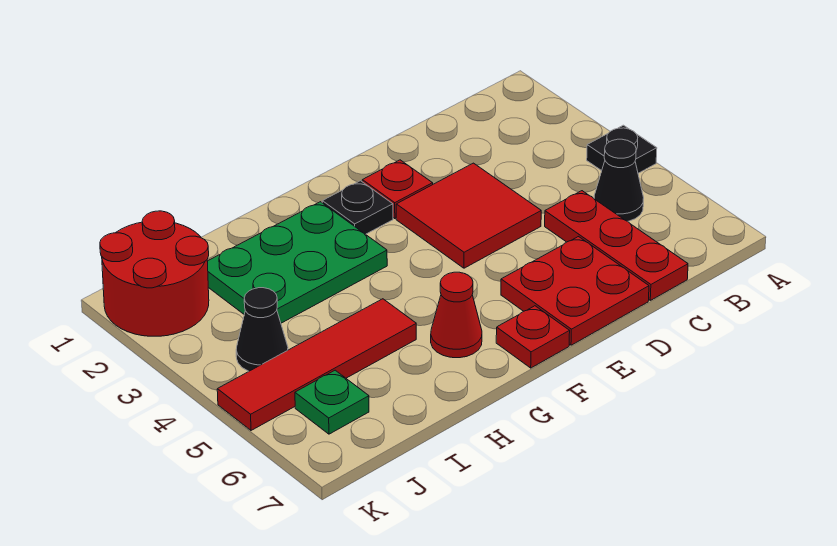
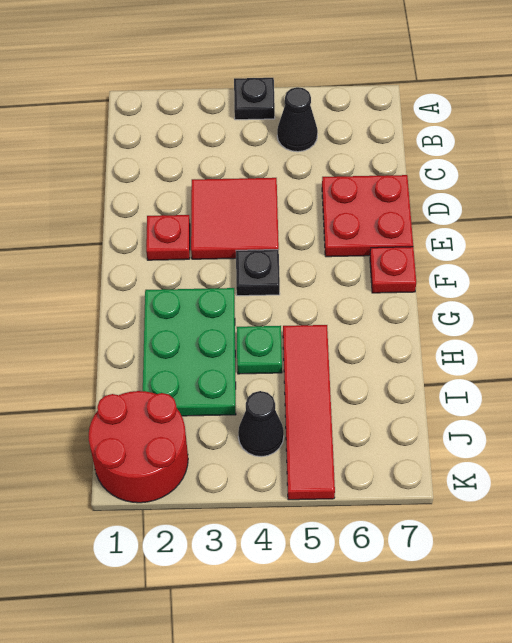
red 1x3 plate [545,191,688,300] -> none
black 1x1 plate [322,181,393,234] -> black 1x1 plate moved to [236,250,280,296]
red 1x1 cone [431,272,482,358] -> none
green 1x1 plate [295,370,369,434] -> green 1x1 plate moved to [237,326,282,374]

